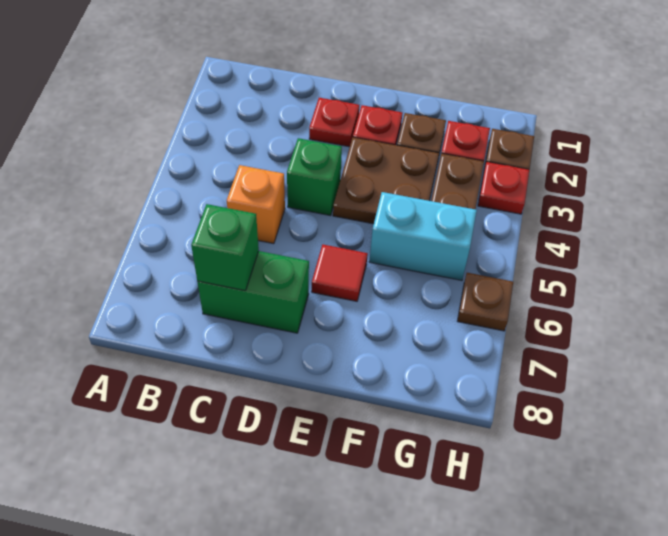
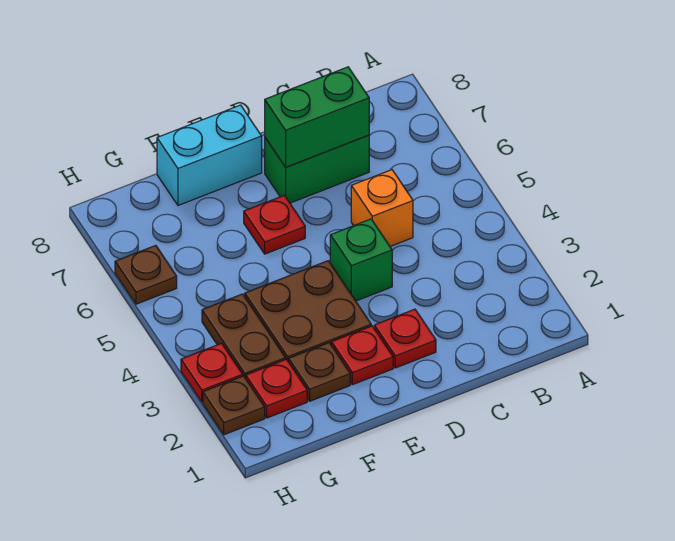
green 1x1 brick [191,204,259,291] -> green 1x2 brick [265,67,369,167]
red 1x1 tile [312,244,368,301] -> red 1x1 plate [244,195,305,254]
cyan 1x2 brick [370,192,477,280] -> cyan 1x2 brick moved to [157,105,262,205]

